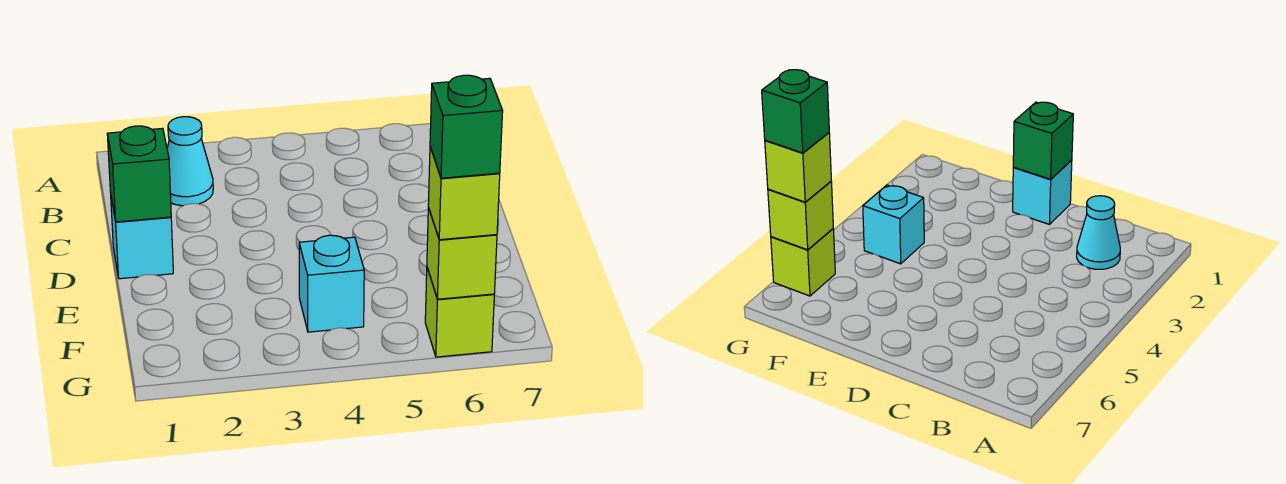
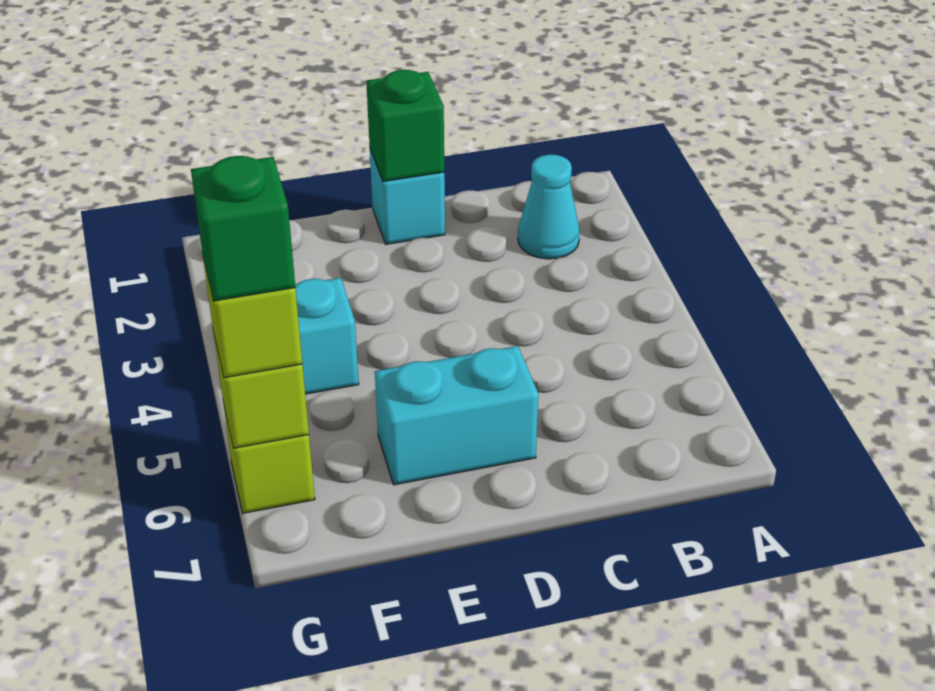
none -> cyan 1x2 brick [375,346,538,485]

